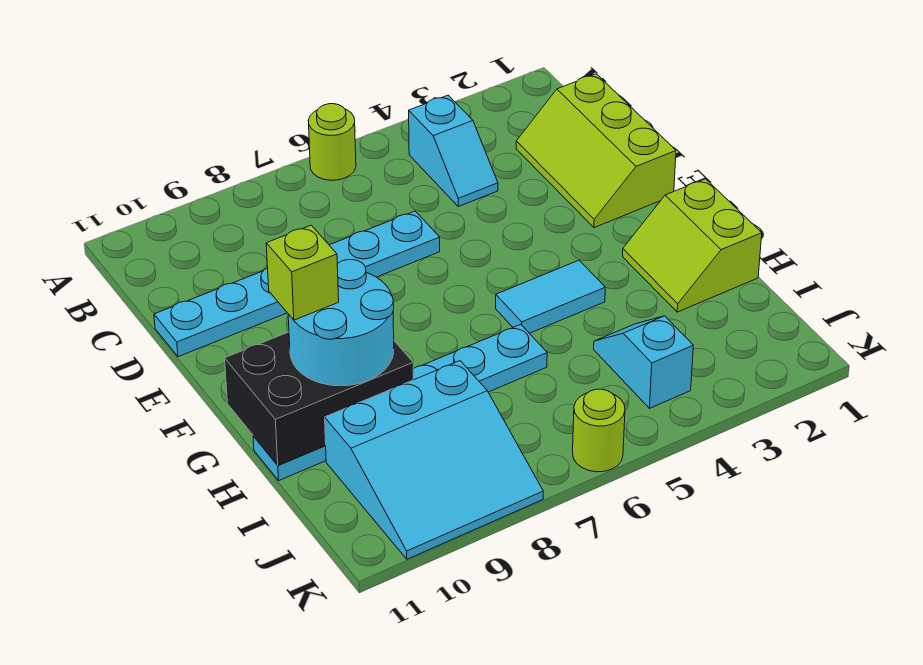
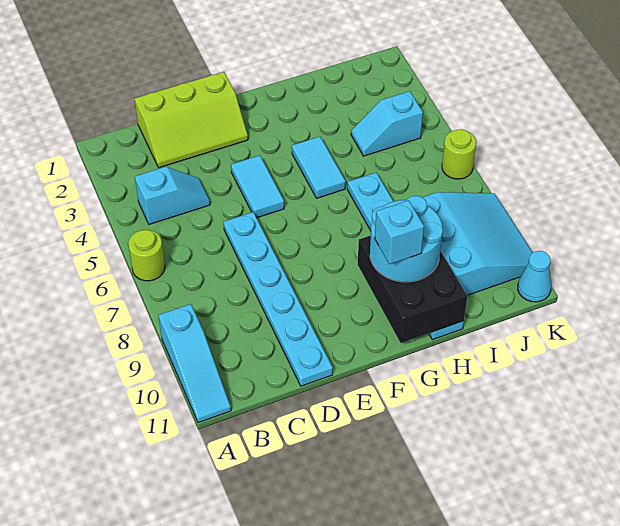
none -> cyan 1x3 slope [159,304,231,423]
none -> cyan 1x2 tile [231,155,284,218]
lime 2x2 slope [623,179,762,312] -> none
lime 1x1 brick [266,225,339,320] -> cyan 1x1 brick [375,200,424,264]
none -> cyan 1x1 cone [518,251,551,302]

